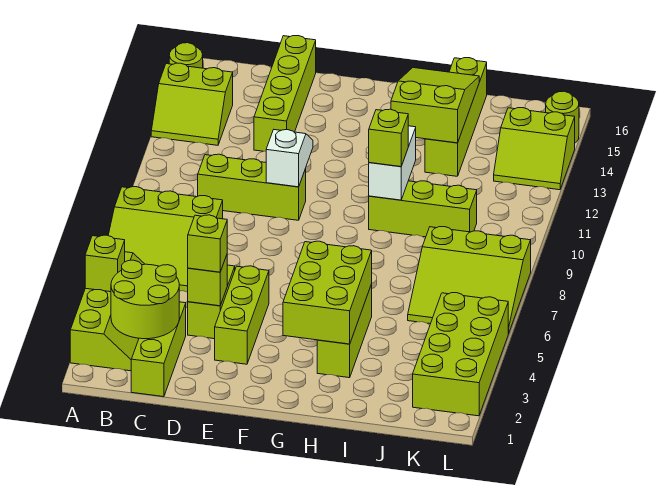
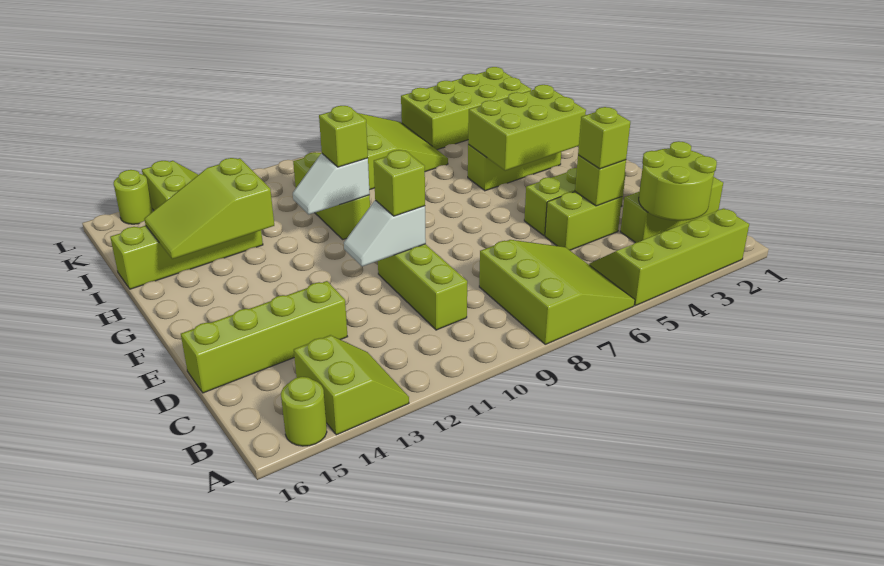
lime 1x1 brick [85,235,125,292] -> lime 1x1 brick moved to [374,150,425,216]
white 1x2 brick [369,126,416,200] -> white 1x2 slope [293,154,370,214]

